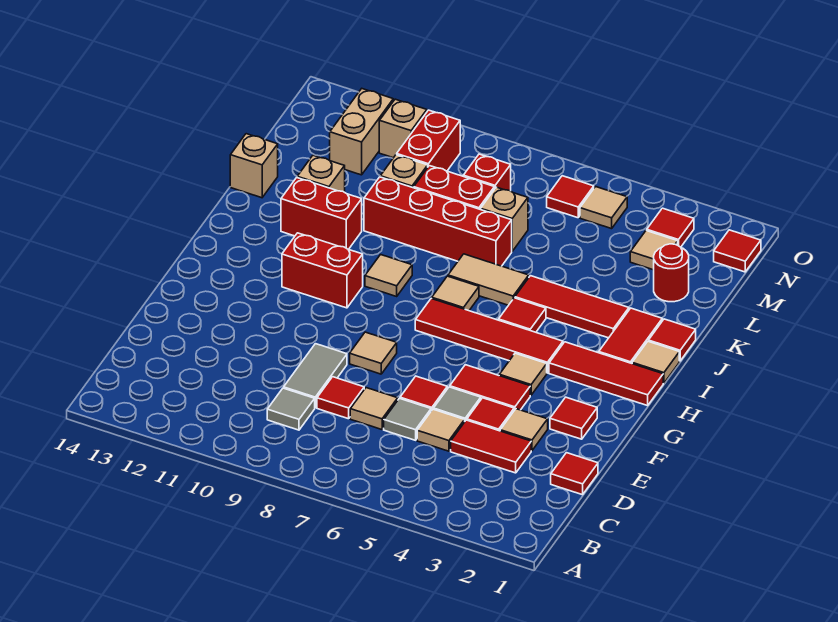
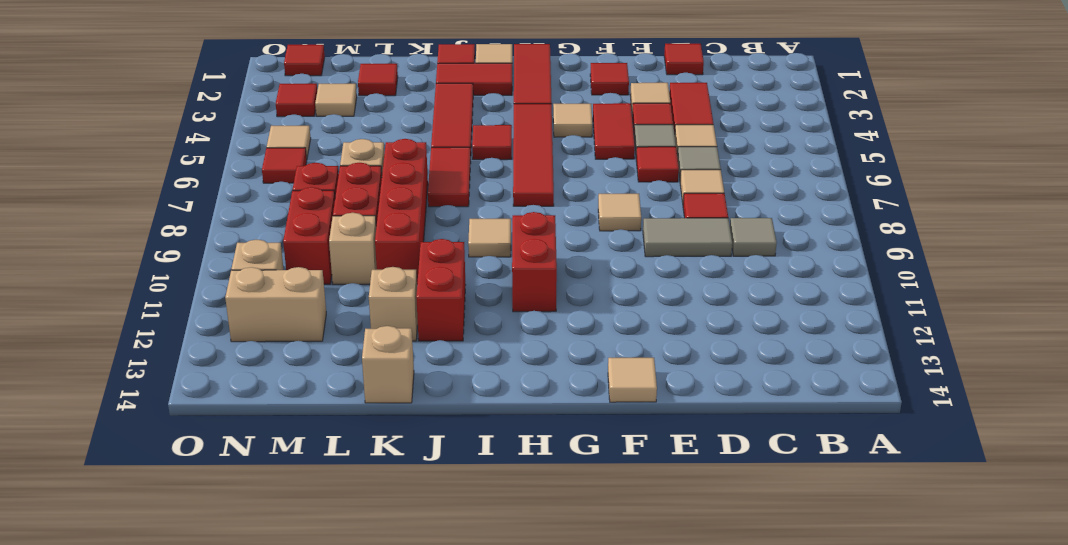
tan 1x1 tile [432,276,479,311] -> tan 1x1 tile moved to [608,358,657,402]
tan 1x2 tile [448,254,529,305] -> red 1x2 tile [428,147,471,207]
red 1x1 round brick [654,244,689,302] -> red 1x1 tile [358,64,398,96]
red 1x2 brick [397,110,460,171] -> red 1x2 brick turned to [283,187,335,284]

